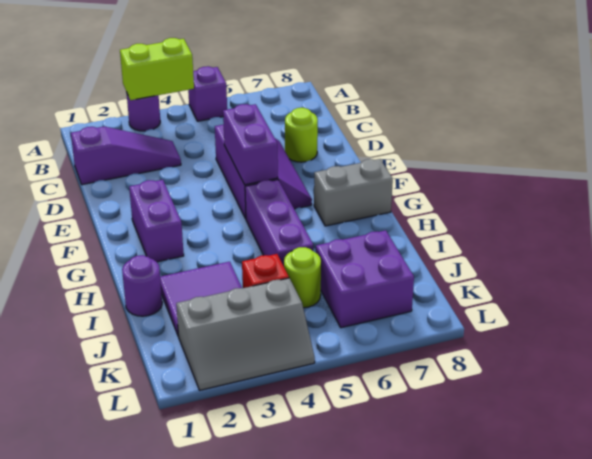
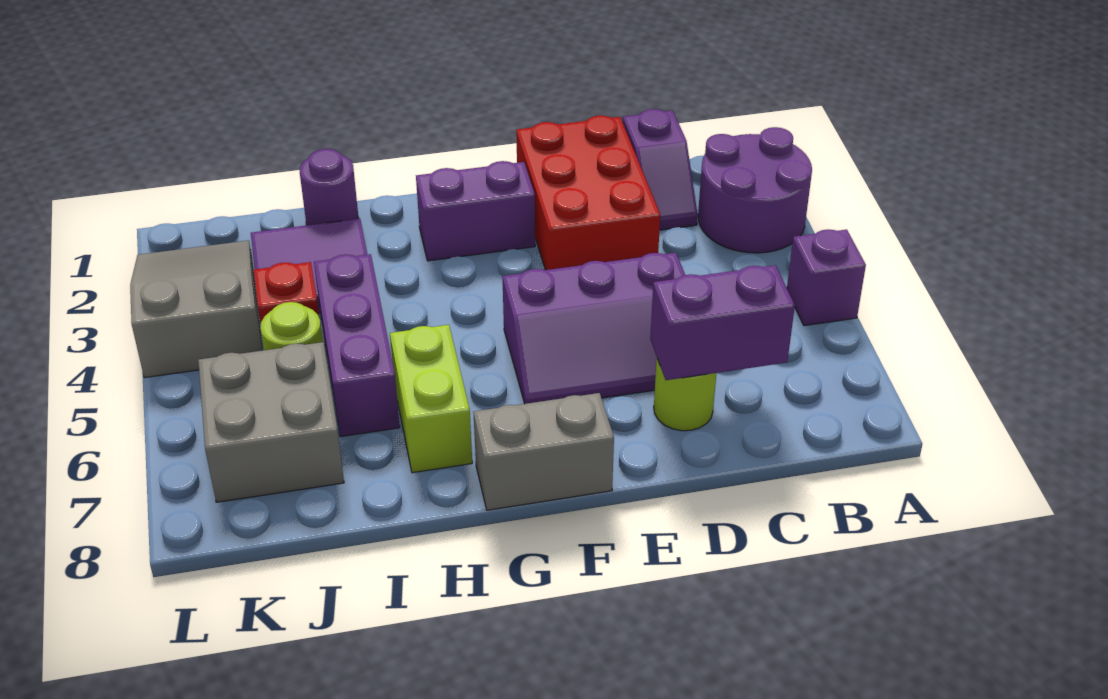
purple 1x1 round brick [127,94,160,131] -> purple 2x2 round brick [698,127,812,253]
lime 1x2 brick [120,38,194,100] -> lime 1x2 brick moved to [390,325,472,473]
purple 1x3 slope [71,127,181,185] -> purple 1x2 slope [623,109,698,230]
none -> red 2x3 brick [516,116,660,270]
purple 1x2 brick [223,104,278,185] -> purple 1x2 brick moved to [650,265,795,380]
purple 1x3 brick [245,180,313,266] -> purple 1x3 brick turned to [314,254,400,437]
grey 1x2 brick [314,159,393,226] -> grey 1x2 brick turned to [473,393,614,510]
purple 2x2 brick [316,230,414,328] -> grey 2x2 brick [198,342,344,502]
grey 2x3 slope [176,278,315,390] -> grey 2x3 slope turned to [130,240,262,378]

